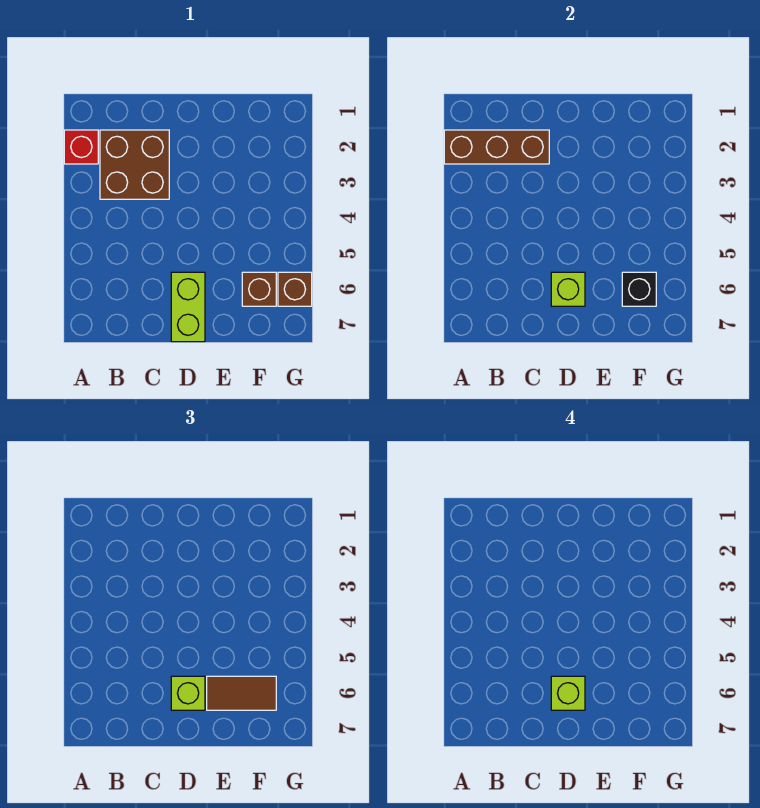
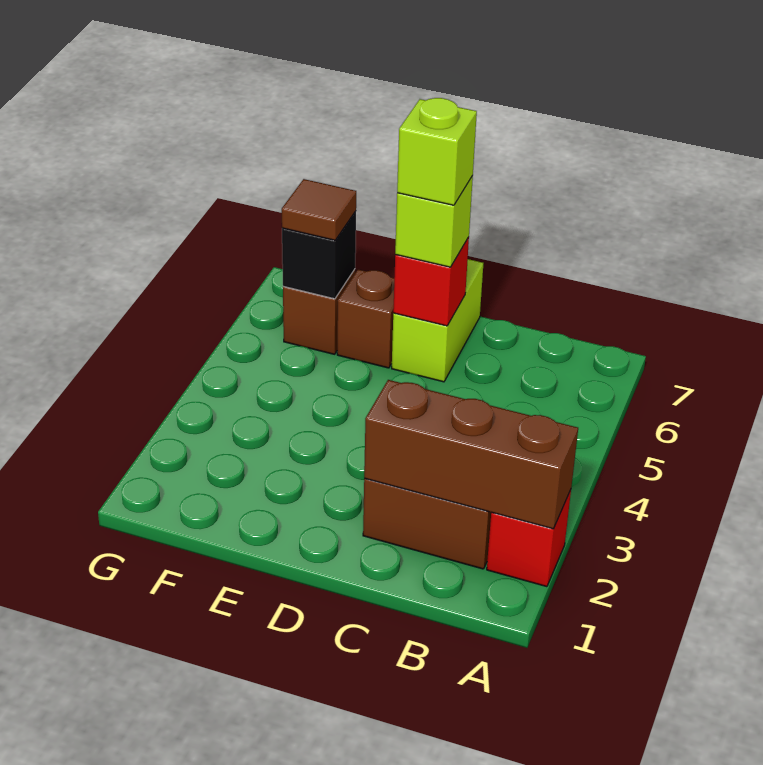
lime 1x1 brick [551,272,585,306] -> red 1x1 brick [393,237,469,326]
brown 1x2 tile [207,676,276,710] -> brown 1x1 tile [282,179,356,240]
brown 1x1 brick [278,272,312,306] -> brown 1x1 brick moved to [337,269,394,368]

